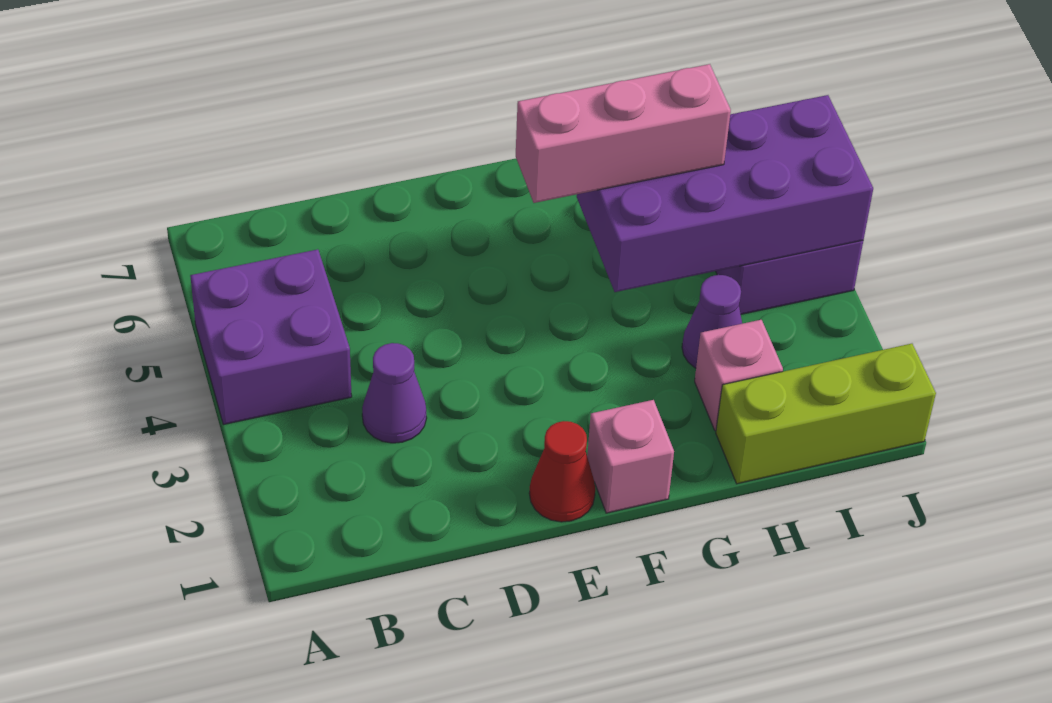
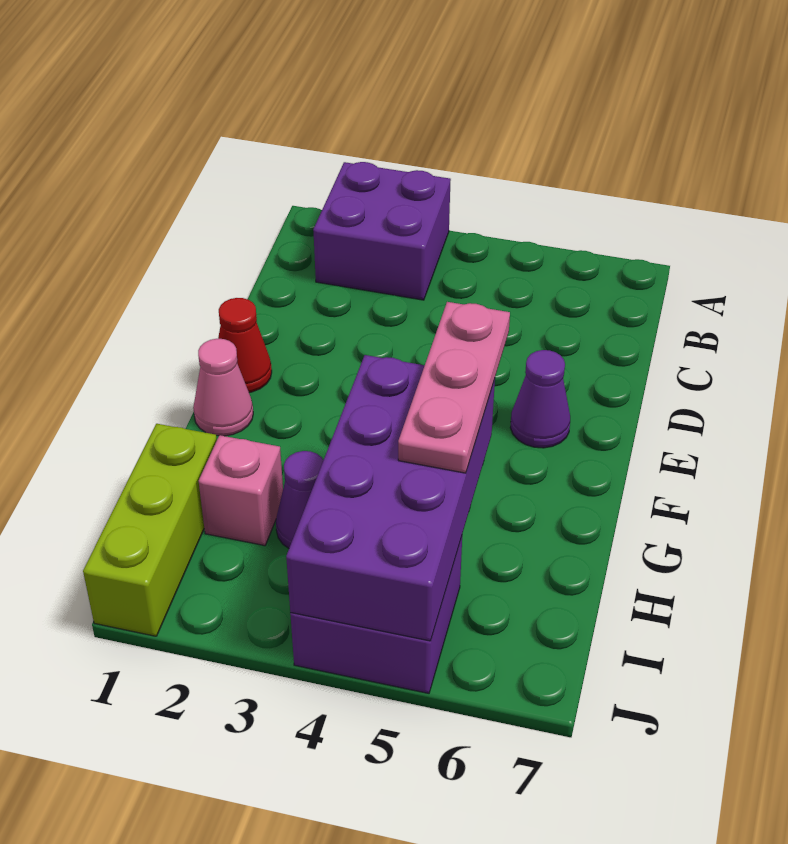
purple 2x2 brick [190,249,352,425] -> purple 2x2 brick moved to [313,162,451,300]
purple 1x1 cone [362,343,427,443] -> purple 1x1 cone moved to [510,350,570,448]
pink 1x1 brick [587,400,674,513] -> pink 1x1 cone [193,339,253,436]
pink 1x3 brick [516,64,731,203] -> pink 1x3 plate [398,302,510,473]

